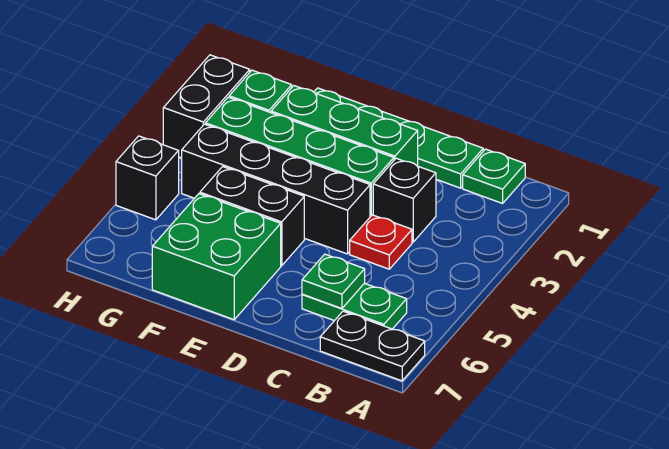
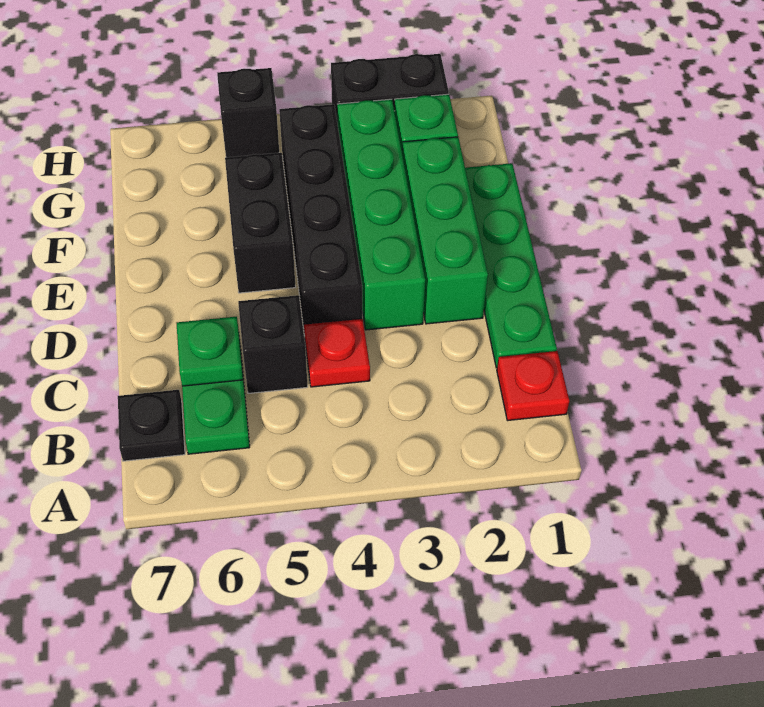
black 1x2 plate [320,311,425,381] -> black 1x1 plate [118,390,185,461]
green 1x1 plate [463,149,525,203] -> red 1x1 plate [497,351,569,421]
black 1x1 brick [373,158,436,242] -> black 1x1 brick moved to [238,295,308,393]
green 2x2 brick [152,194,281,320] -> none

